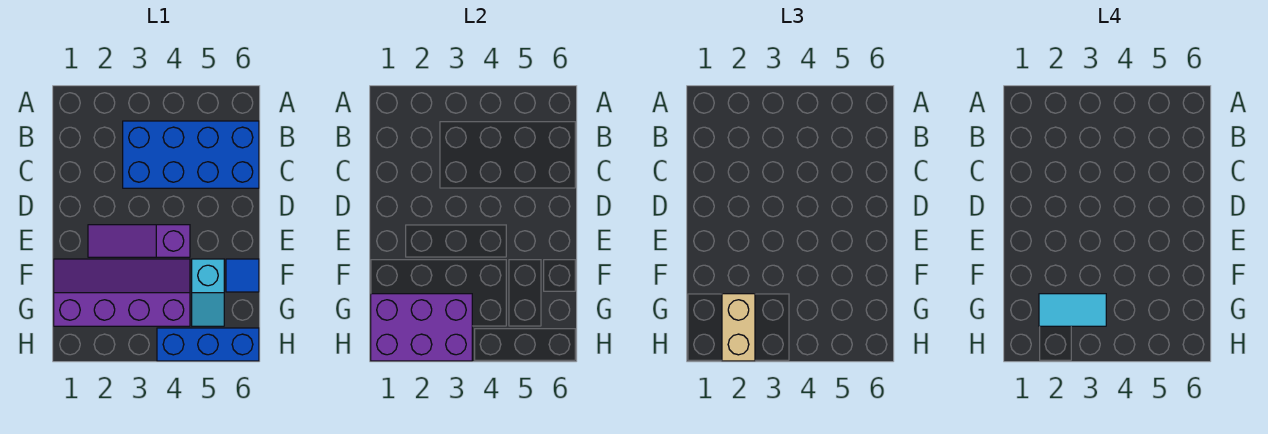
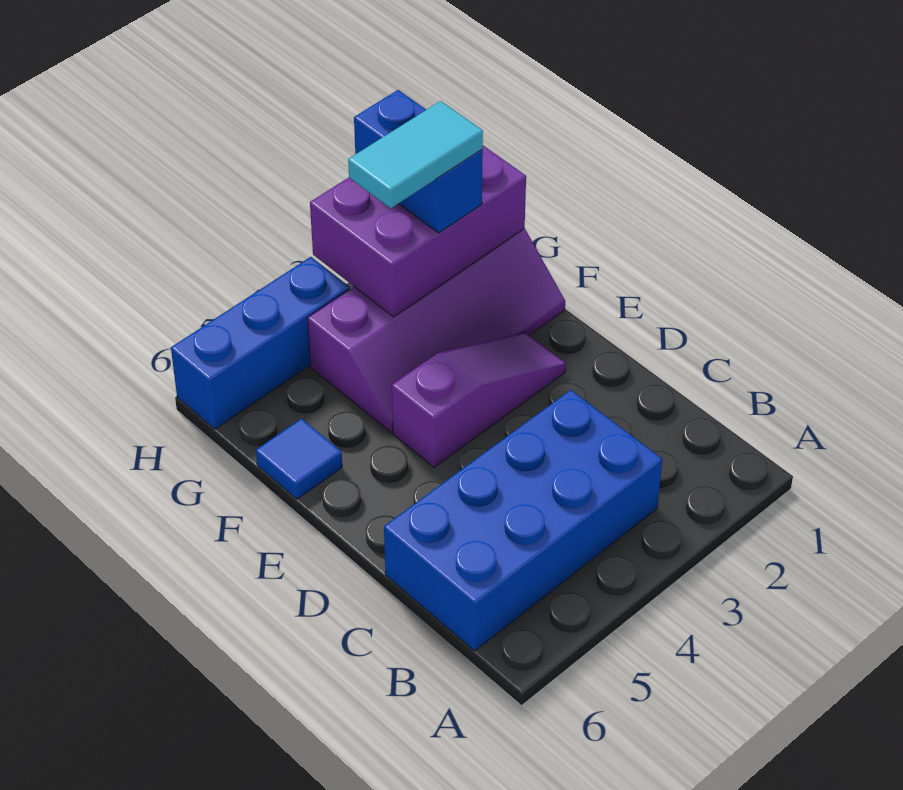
cyan 1x2 slope [192,259,224,326] -> none
tan 1x2 brick [722,294,755,361] -> blue 1x2 brick [354,90,483,233]

